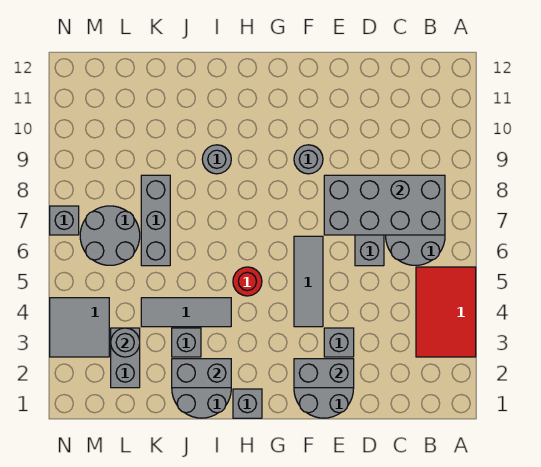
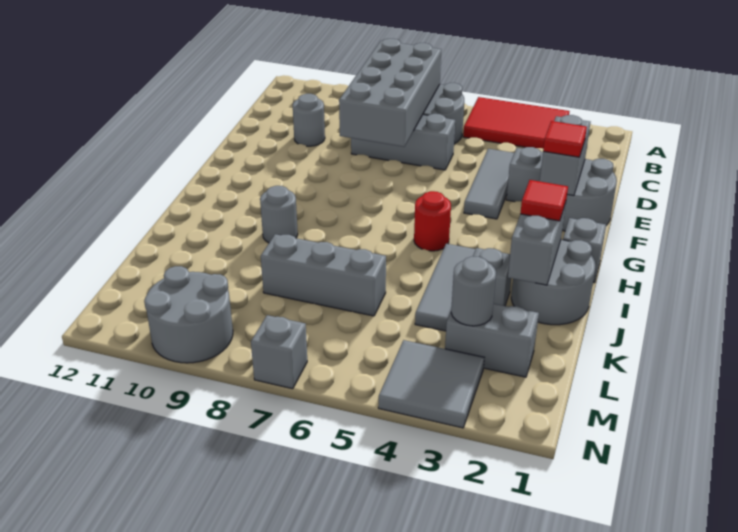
none -> red 1x1 tile [543,121,587,157]
grey 1x3 tile [294,236,323,327] -> grey 1x3 tile turned to [464,149,514,219]
grey 1x1 round brick [294,145,323,174] -> grey 1x1 round brick moved to [293,94,325,146]
none -> red 1x1 tile [520,180,568,221]
grey 2x2 round brick [80,206,140,265] -> grey 2x2 round brick moved to [144,266,233,363]

